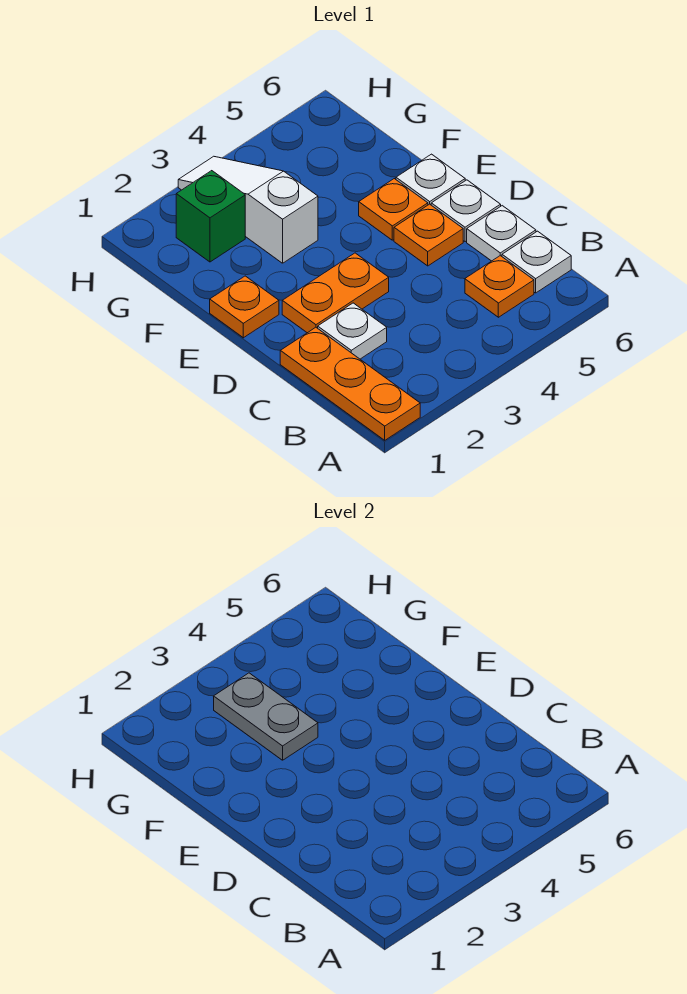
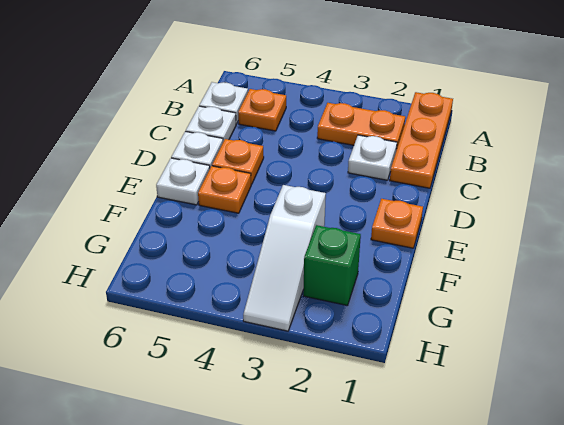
orange 1x2 plate [282,253,389,333] -> orange 1x2 plate moved to [317,103,405,150]
grey 1x2 plate [214,673,318,760] -> none

